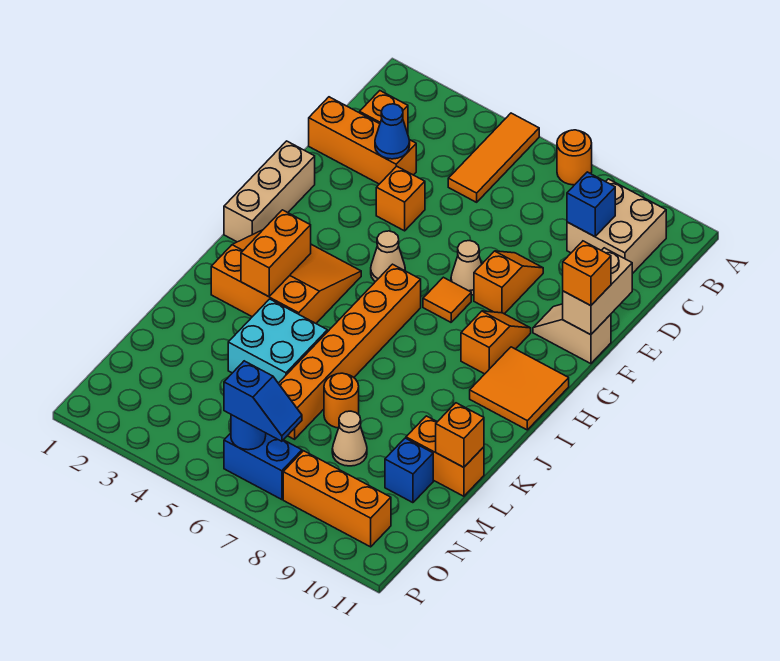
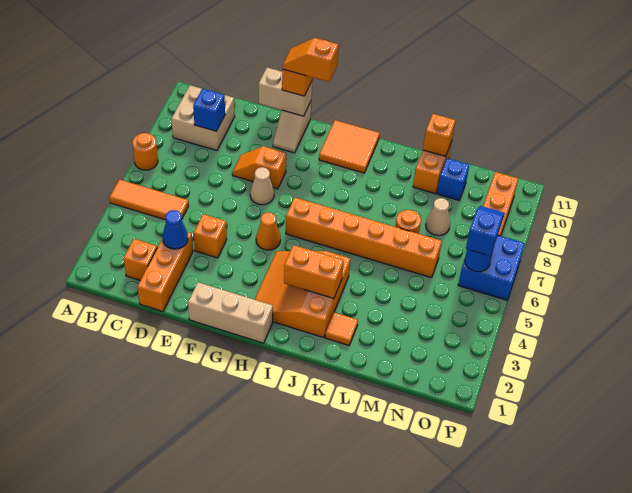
tan 1x1 cone [371,231,405,282] -> orange 1x1 cone [256,212,281,250]
orange 1x1 tile [423,277,471,322] -> orange 1x1 tile moved to [325,312,358,345]
orange 1x2 slope [461,311,531,374] -> orange 1x2 slope moved to [282,38,339,82]
cyan 2x2 brick [228,299,327,383] -> none
blue 1x2 brick [224,433,302,500] -> blue 2x2 brick [458,235,525,300]

